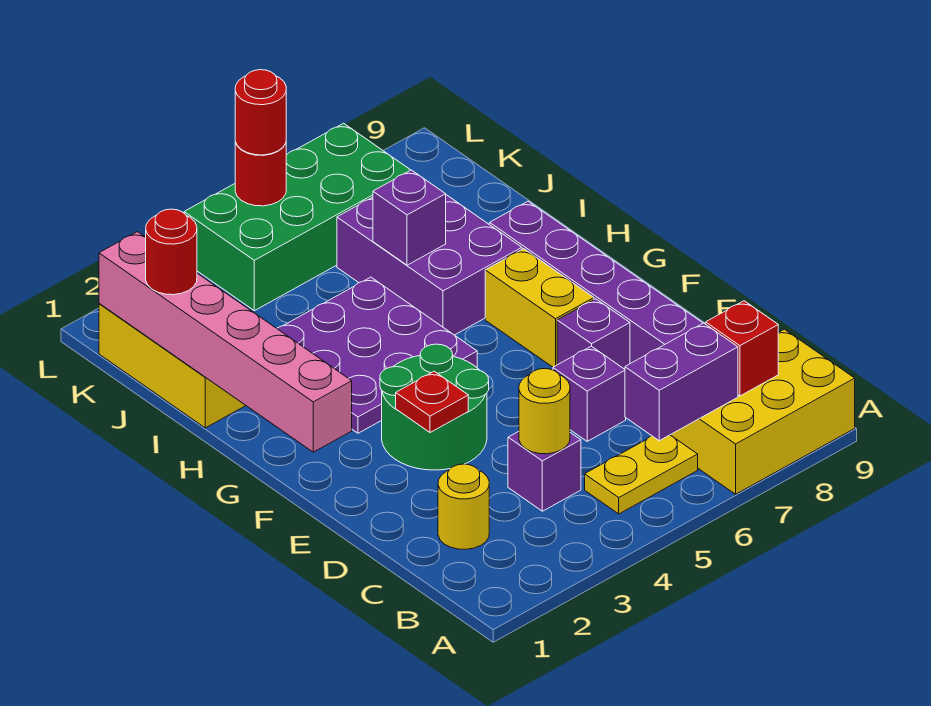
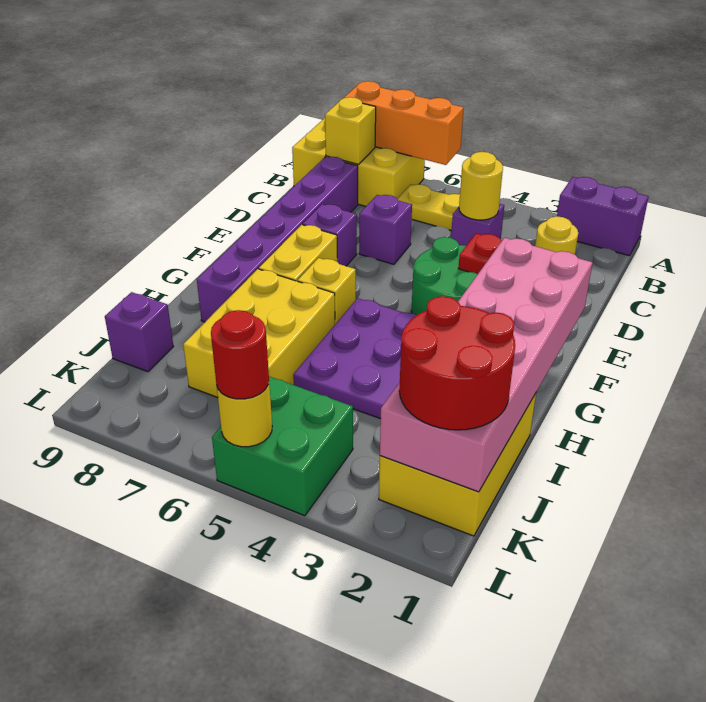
none -> orange 1x3 brick [344,81,464,165]
purple 1x2 brick [625,323,738,441] -> purple 1x2 brick moved to [557,177,649,256]
red 1x1 brick [706,301,778,396] -> yellow 1x1 brick [325,97,376,164]
pink 1x6 brick [99,232,352,452] -> pink 2x6 brick [380,238,593,492]
none -> yellow 1x1 brick [298,258,356,324]
purple 2x3 brick [337,195,522,335] -> yellow 2x3 brick [183,269,335,397]
purple 1x1 brick [373,170,446,265] -> purple 1x1 brick moved to [105,292,173,372]
red 1x1 round brick [146,209,197,295] -> red 2x2 round brick [399,296,515,430]
green 2x4 brick [184,123,410,311] -> green 2x2 brick [212,377,353,516]
red 1x1 round brick [235,142,286,206] -> yellow 1x1 round brick [217,384,272,447]

